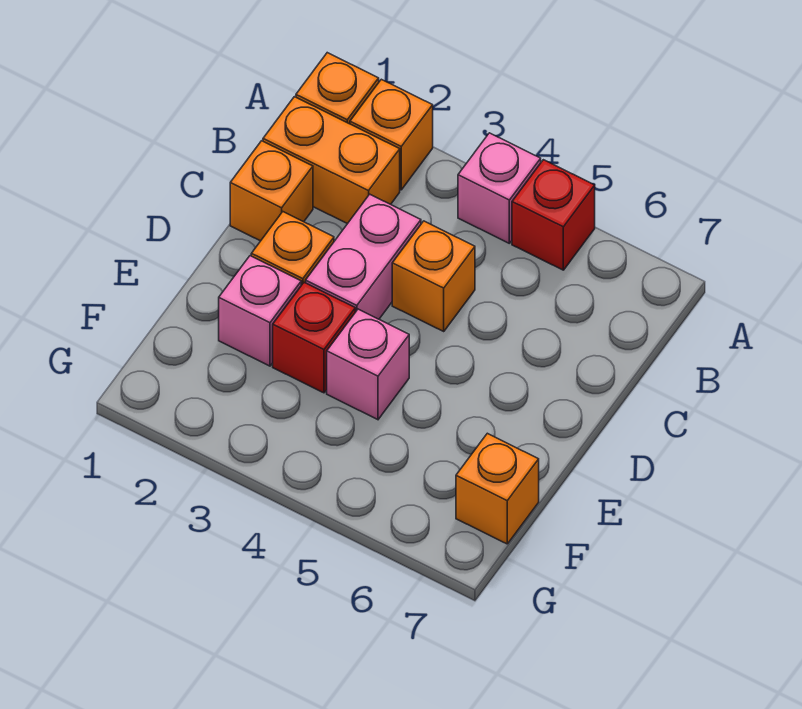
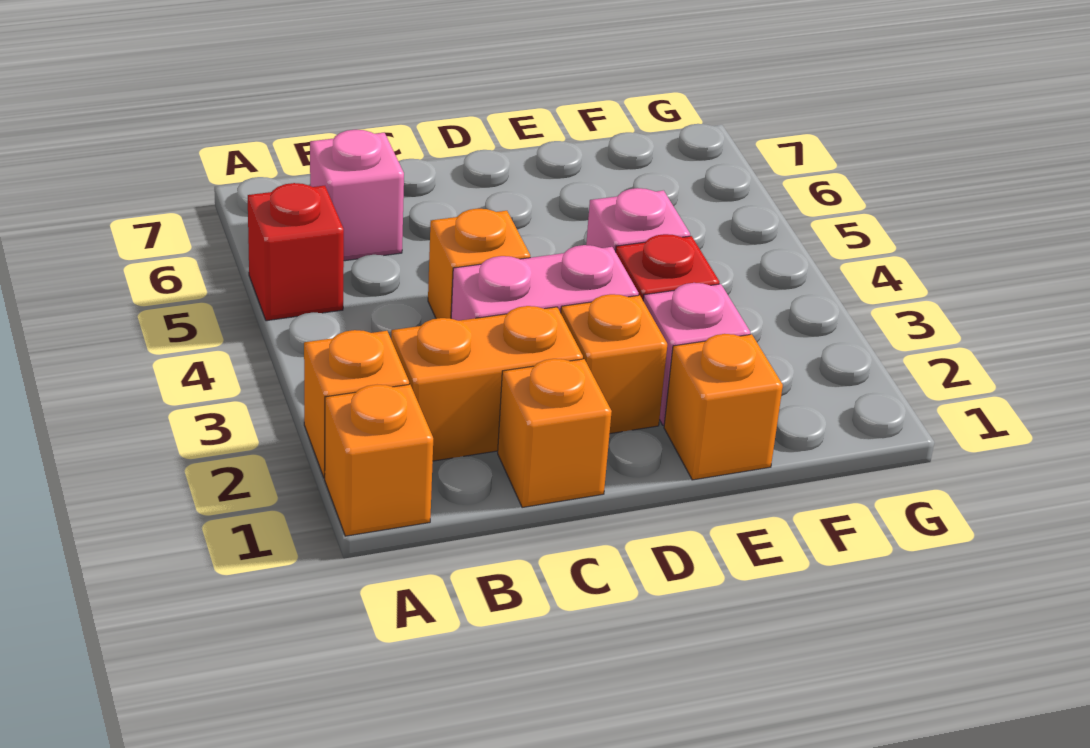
pink 1x1 brick [458,133,541,243] -> pink 1x1 brick moved to [310,130,404,261]
orange 1x2 brick [263,97,400,224] -> orange 1x2 brick turned to [391,306,583,461]
orange 1x1 brick [456,433,539,544] -> orange 1x1 brick moved to [664,334,783,480]

